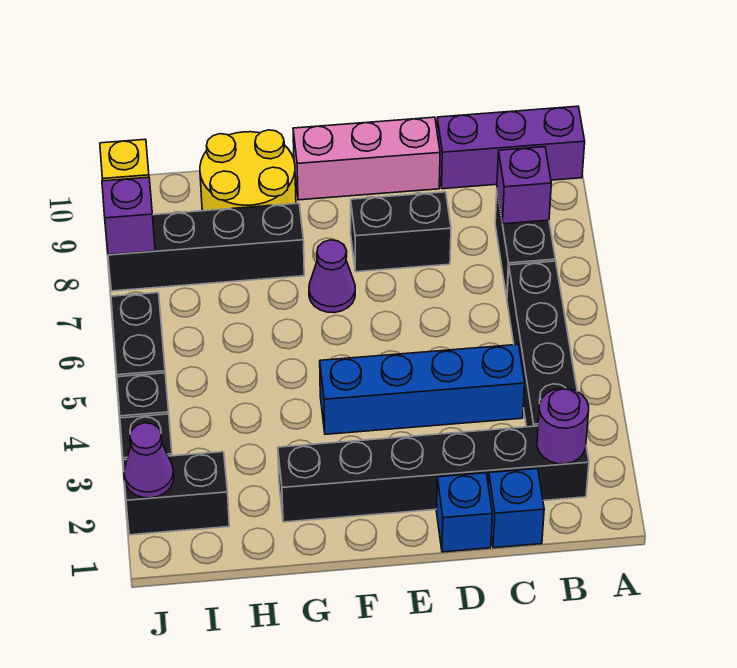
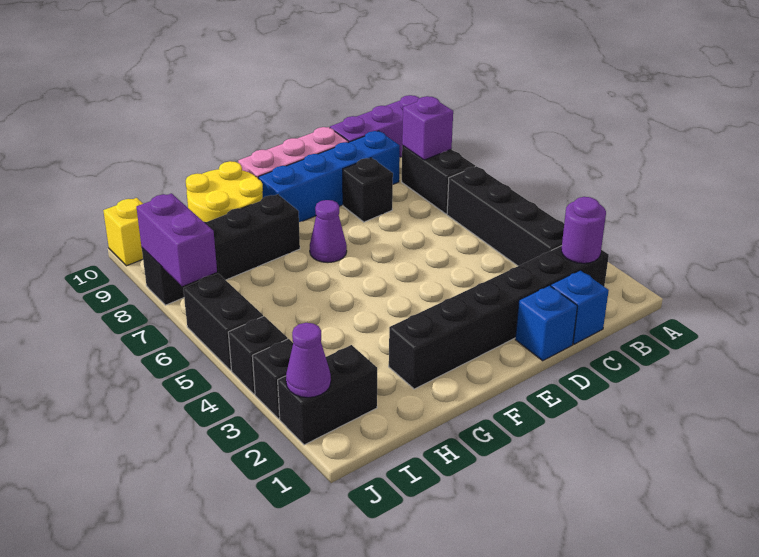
blue 1x4 brick [320,345,525,434] -> blue 1x4 brick moved to [258,131,400,222]
black 1x2 brick [351,192,451,272] -> black 1x1 brick [343,158,393,222]
purple 1x1 brick [102,177,155,255] -> purple 1x2 brick [137,193,217,286]

